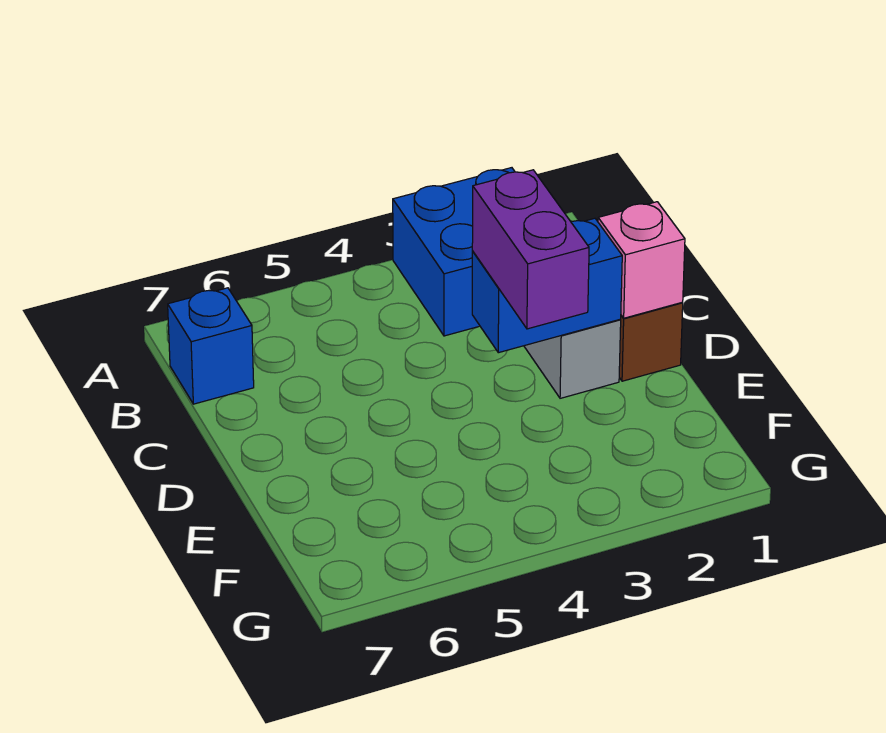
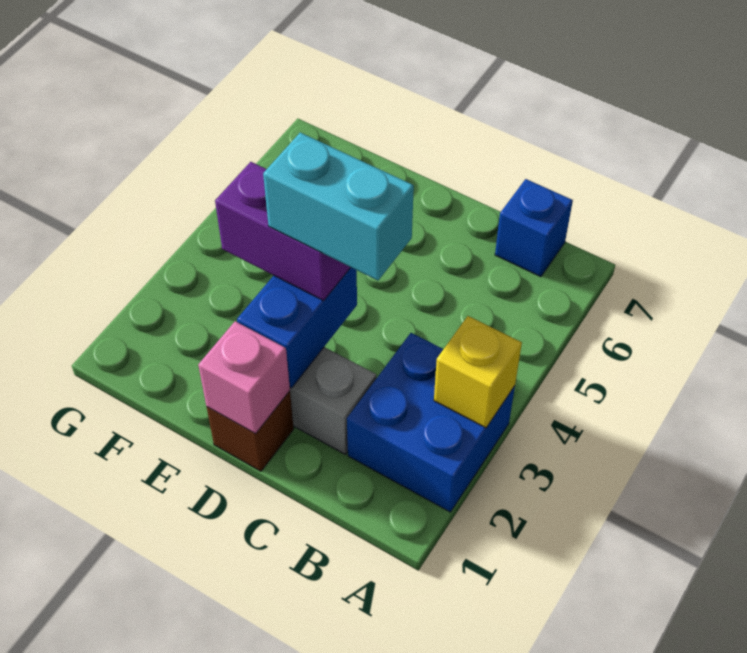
none -> yellow 1x1 brick [434,316,522,428]
none -> cyan 1x2 brick [263,133,414,280]

